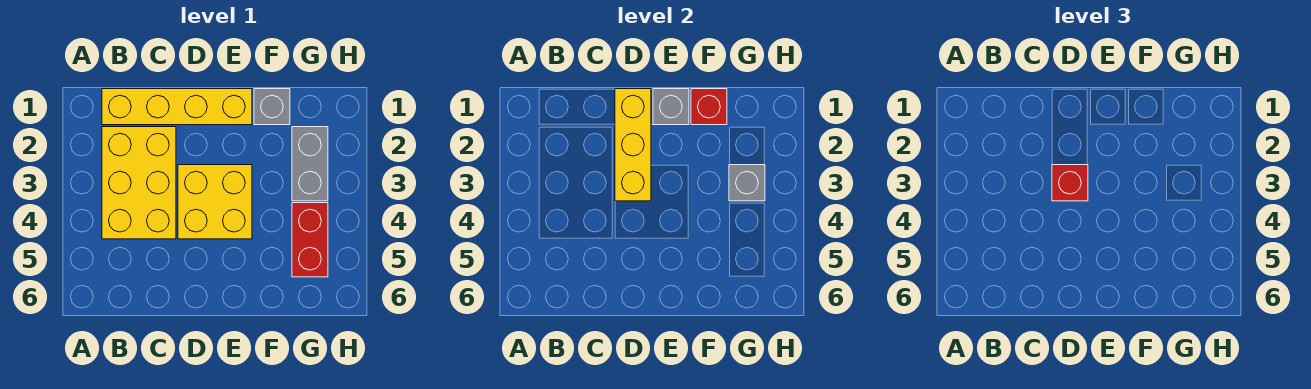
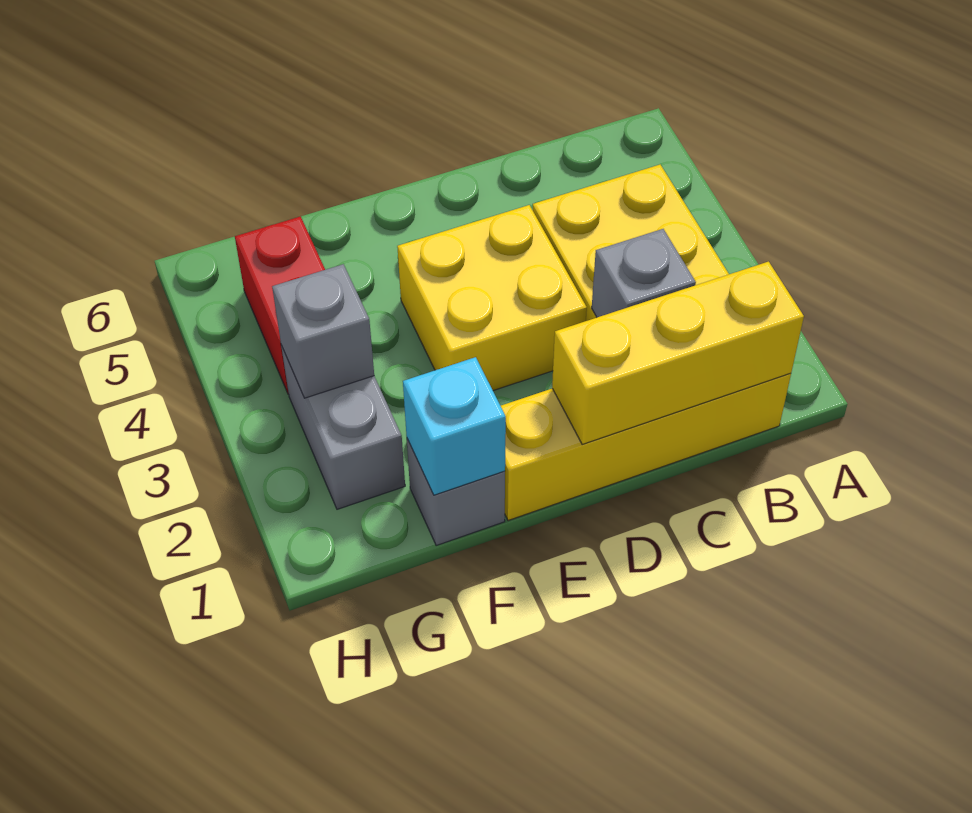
yellow 1x3 brick [615,89,651,201] -> yellow 1x3 brick turned to [552,262,804,444]
red 1x1 brick [1052,165,1088,201] -> none
grey 1x1 brick [653,89,689,125] -> grey 1x1 brick moved to [592,229,696,317]
red 1x1 brick [691,89,727,125] -> cyan 1x1 brick [403,357,506,495]

